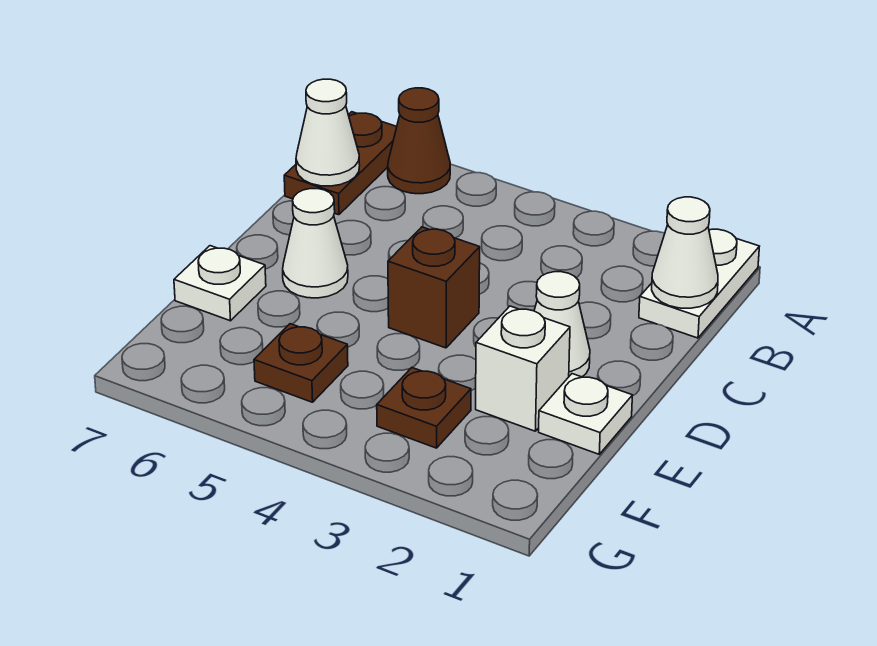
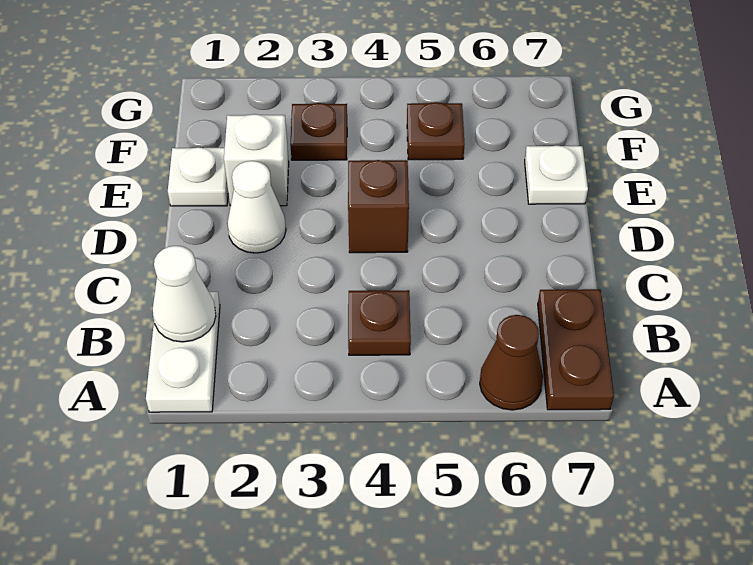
none -> brown 1x1 plate [348,290,411,355]
white 1x1 cone [296,79,360,186] -> none
white 1x1 cone [283,189,348,298] -> none

